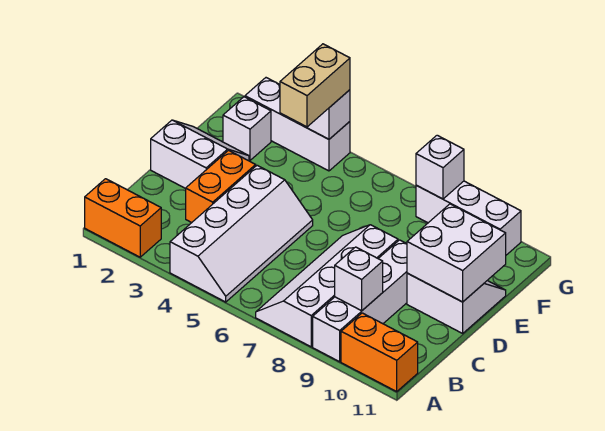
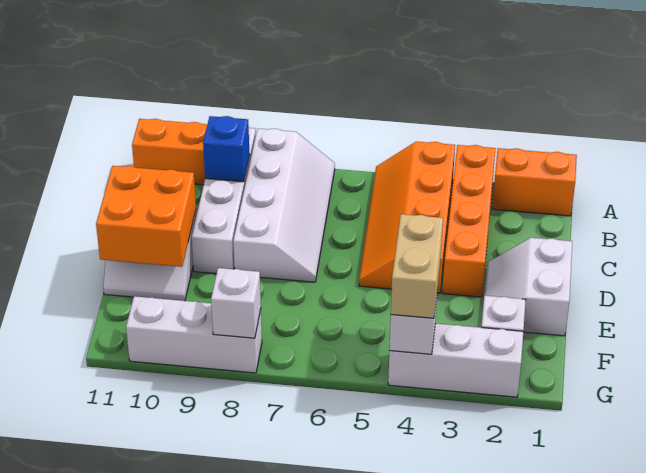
white 2x4 slope [170,165,313,302] -> orange 2x4 slope [359,142,455,293]
white 1x1 brick [335,247,383,311] -> blue 1x1 brick [203,116,250,182]
orange 1x2 brick [186,150,256,223] -> orange 1x4 brick [442,145,496,297]
white 2x2 slope [151,120,249,189] -> white 2x2 slope turned to [485,238,572,336]
white 2x2 brick [407,204,506,302] -> orange 2x2 brick [96,166,196,267]

